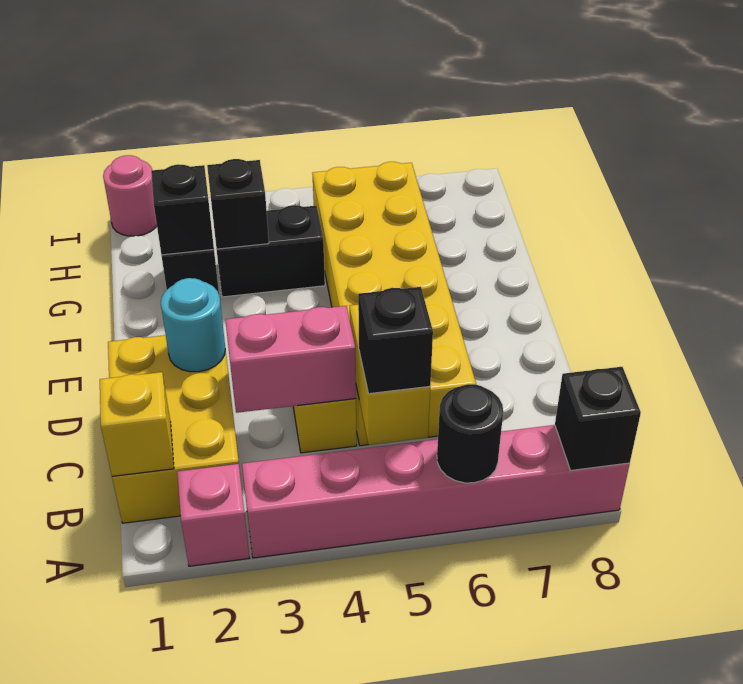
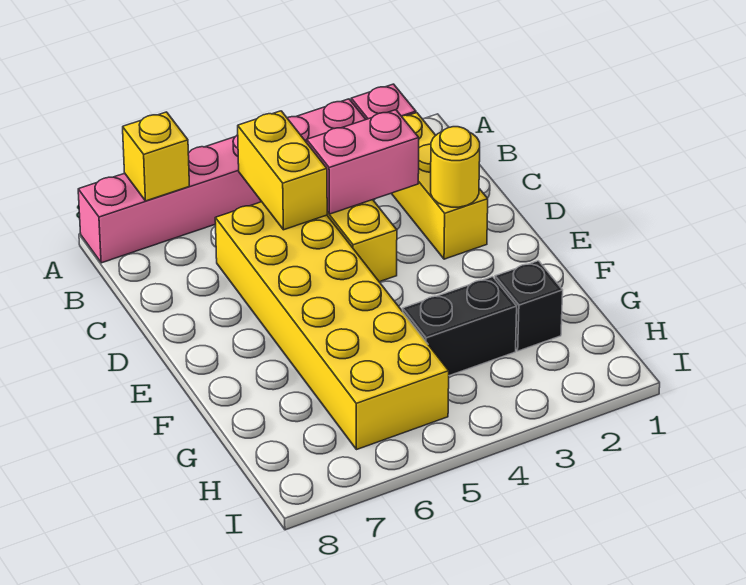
black 1x1 round brick [437,384,503,483] -> none
black 1x1 brick [555,367,641,470] -> none
yellow 2x3 brick [108,335,239,523] -> yellow 1x3 brick [391,113,488,259]
yellow 1x1 brick [100,372,174,476] -> yellow 1x1 brick moved to [123,112,189,201]
black 1x1 brick [358,287,433,394] -> none
cyan 1x1 round brick [161,278,225,372] -> yellow 1x1 round brick [431,127,480,207]
black 1x1 brick [151,164,214,255] -> none
black 1x1 brick [207,159,269,249] -> none
pink 1x1 round brick [103,155,157,236] -> none

